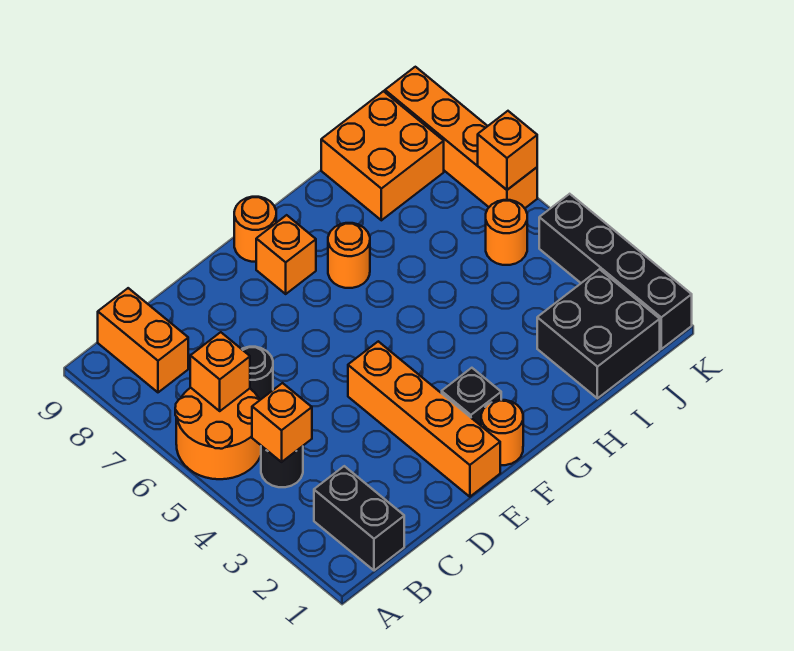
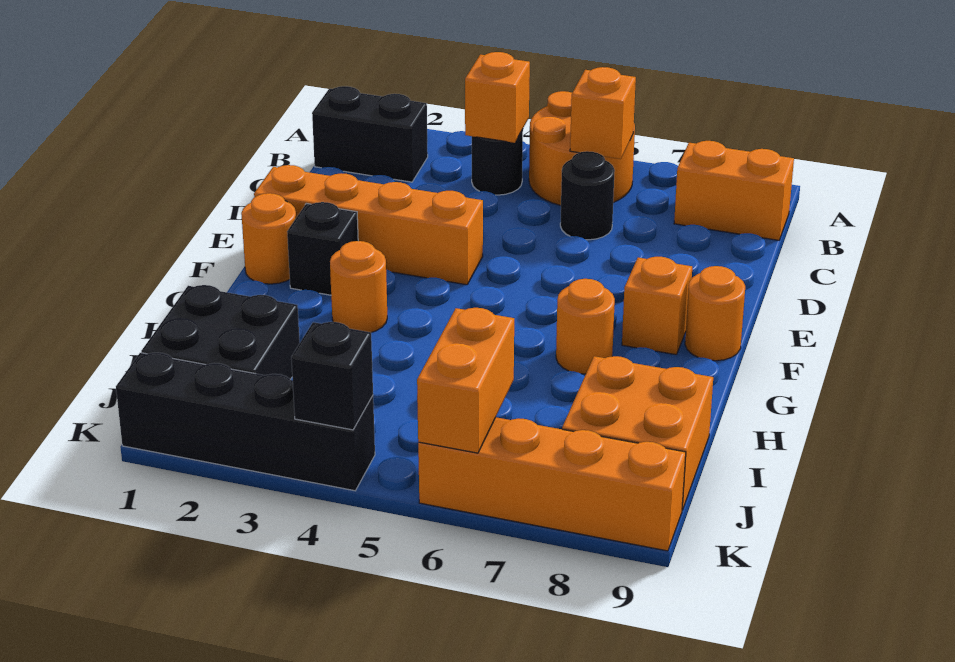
orange 1x1 round brick [486,200,527,265] -> orange 1x1 round brick moved to [330,241,387,332]
none -> black 1x1 brick [291,322,373,430]
orange 1x1 brick [478,111,537,190] -> orange 1x2 brick [417,308,514,453]

